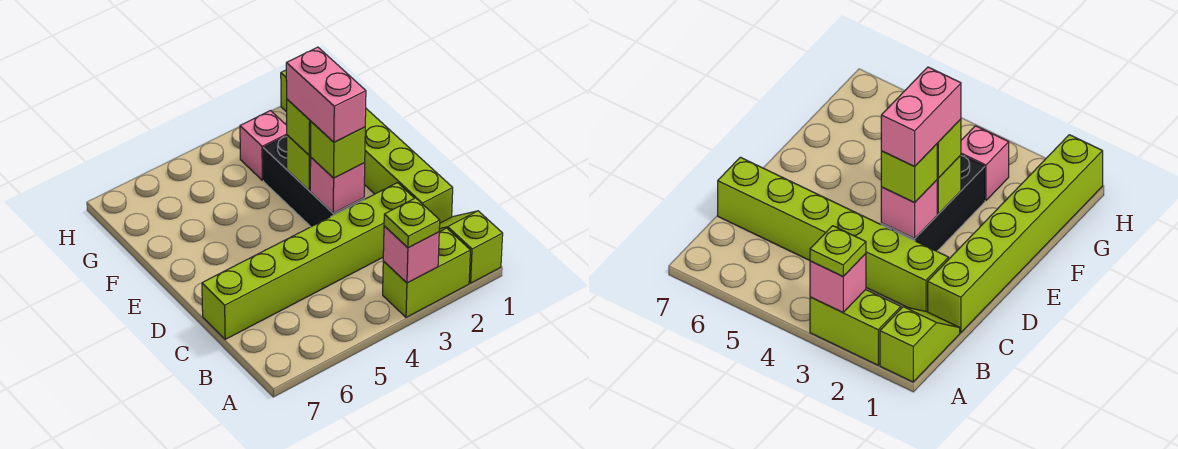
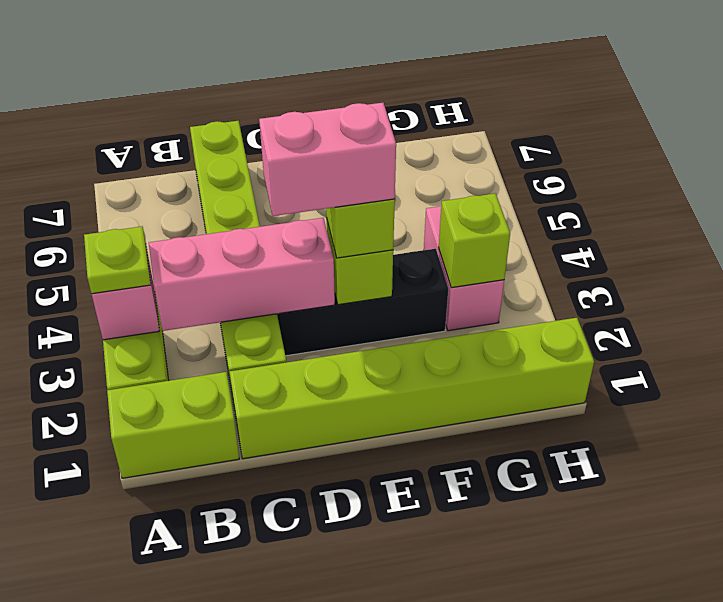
lime 1x2 slope [439,211,503,283] -> lime 1x2 brick [107,372,239,478]
pink 1x1 brick [310,158,365,213] -> pink 1x3 brick [149,218,335,331]
lime 1x1 brick [311,122,365,178] -> lime 1x1 brick moved to [439,193,510,288]
pink 1x1 brick [240,111,287,180] -> pink 1x2 brick [424,206,504,331]

